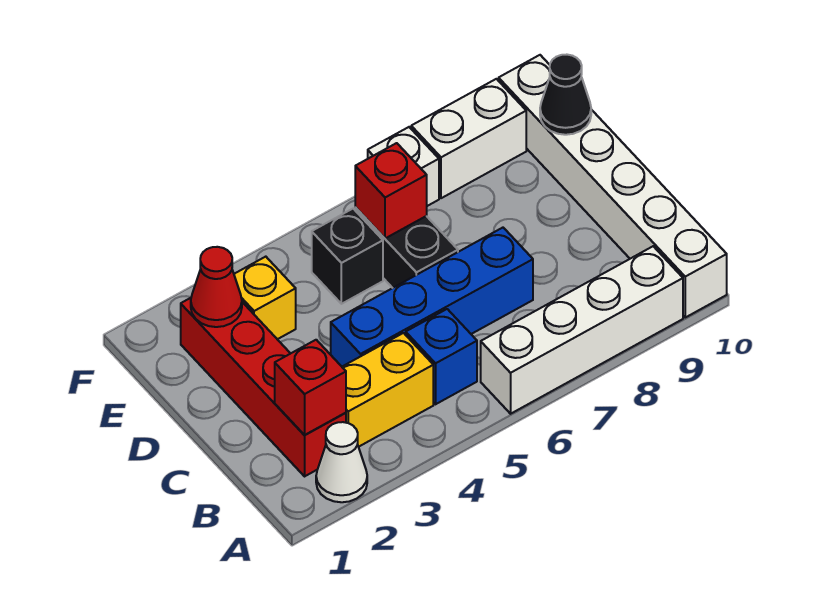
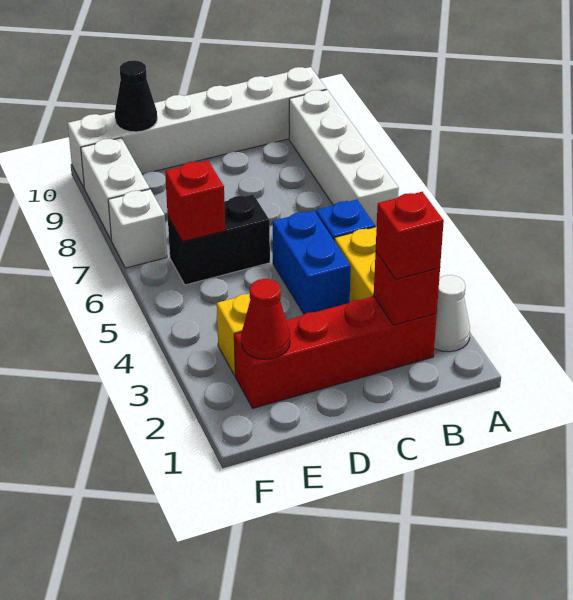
none -> red 1x1 brick [376,192,444,279]
blue 1x4 brick [331,228,533,366] -> blue 1x2 brick [273,211,351,314]
black 1x1 brick [312,209,383,304] -> none

